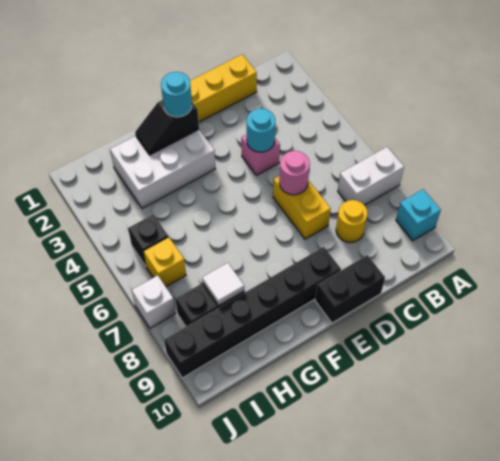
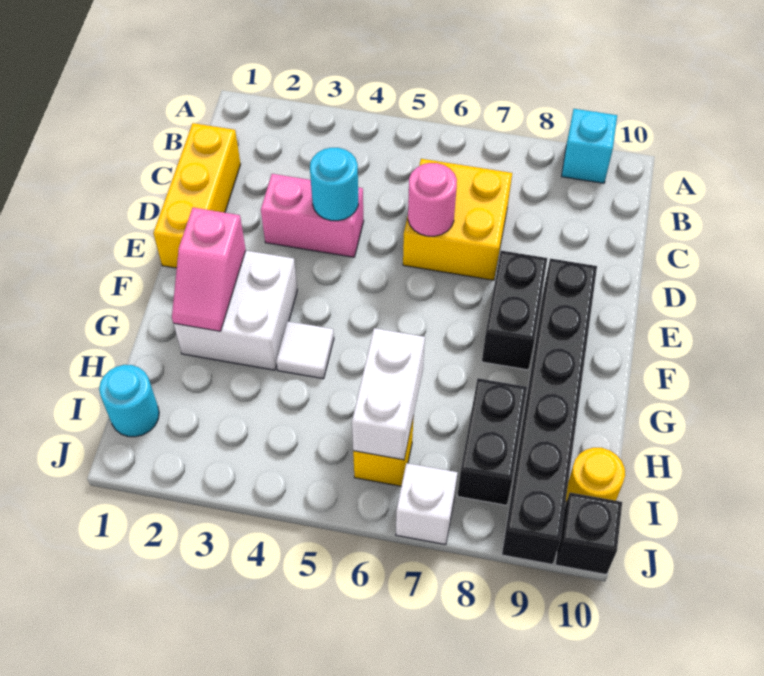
white 1x2 brick [338,147,404,205] -> white 1x2 brick moved to [352,328,425,460]
yellow 1x1 round brick [336,200,368,243] -> yellow 1x1 round brick moved to [566,448,625,502]
pink 1x1 brick [241,134,280,175] -> pink 1x2 brick [261,174,364,257]
yellow 1x2 brick [273,176,331,239] -> yellow 2x2 brick [403,159,512,280]
black 1x2 brick [315,255,385,323] -> black 1x2 brick moved to [482,251,548,370]
white 2x3 brick [110,130,215,208] -> white 2x2 brick [174,251,297,370]
black 1x2 slope [135,100,199,155] -> pink 1x2 slope [172,208,246,331]
cyan 1x1 round brick [161,72,192,117] -> cyan 1x1 round brick moved to [99,365,159,437]
white 1x1 tile [202,263,244,305] -> white 1x1 tile moved to [276,321,334,379]
black 1x1 brick [128,214,168,266] -> black 1x1 brick moved to [555,493,622,574]

